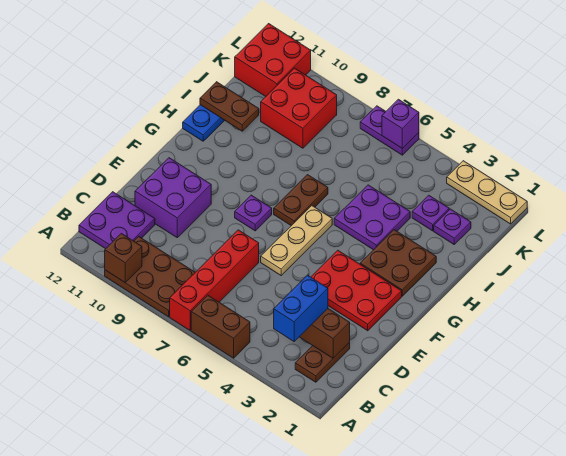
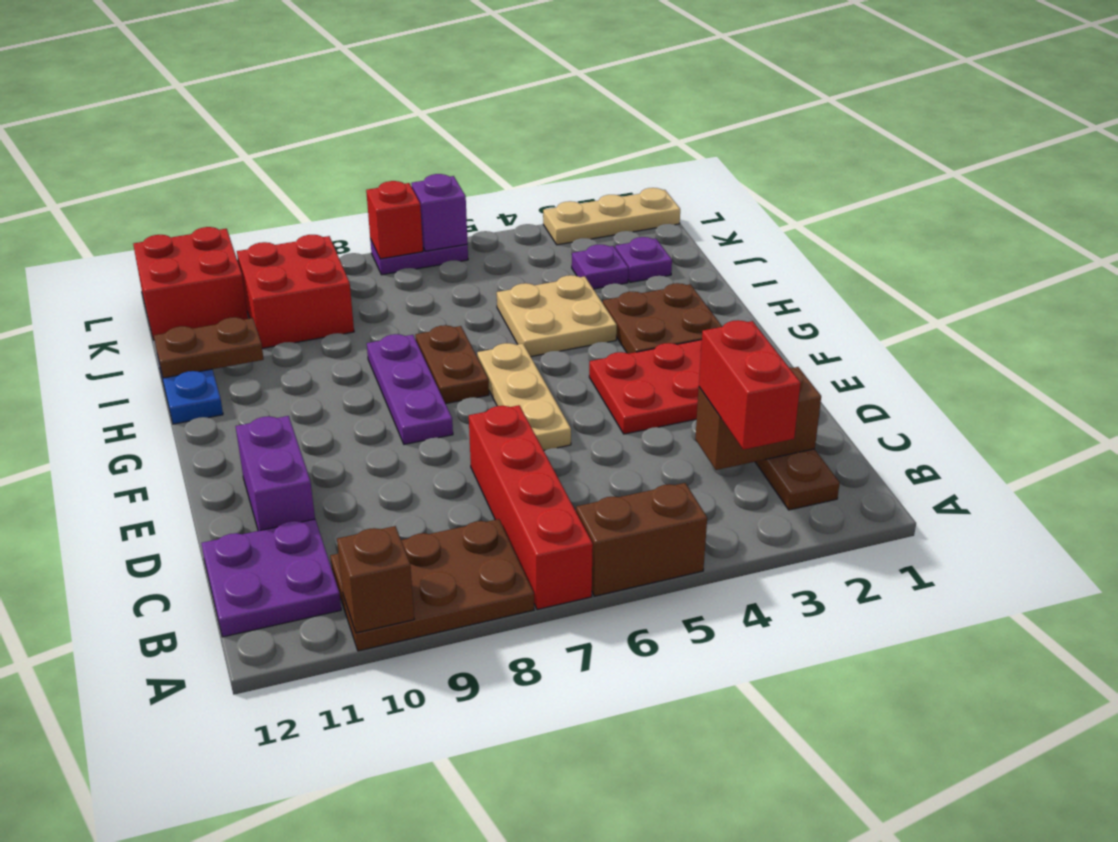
blue 1x2 brick [274,275,328,341] -> red 1x2 brick [699,320,801,450]
purple 2x2 brick [135,158,211,237] -> purple 1x2 brick [236,416,315,531]
purple 1x1 plate [235,195,272,231] -> purple 1x3 plate [367,334,453,444]
purple 2x2 plate [334,185,410,250] -> tan 2x2 plate [497,275,617,357]
none -> red 1x1 brick [366,181,423,259]

